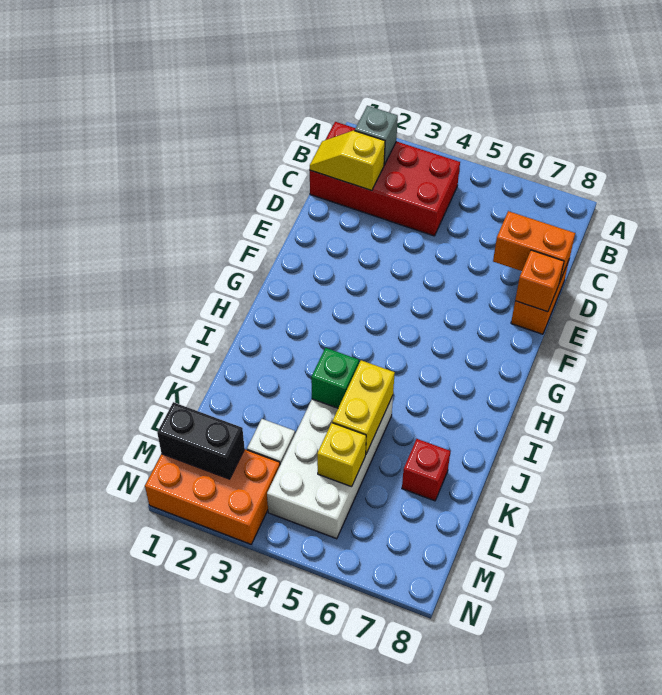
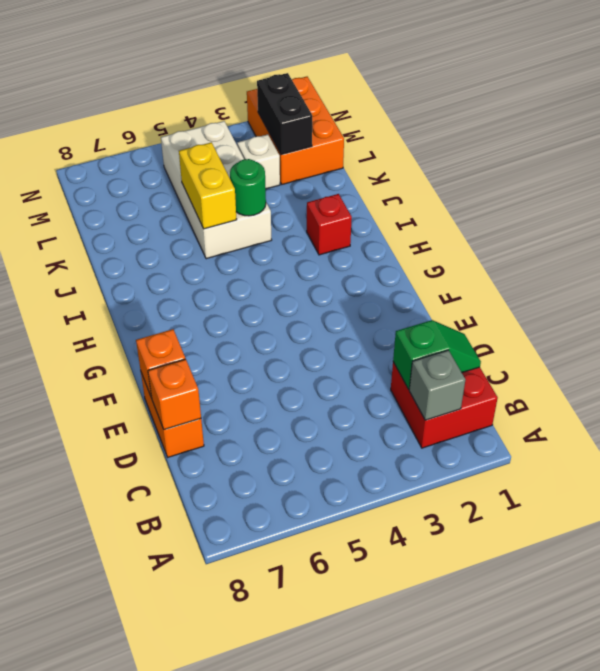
red 2x4 brick [310,122,460,236] -> red 2x2 brick [391,362,498,448]
yellow 1x2 slope [310,131,385,191] -> green 1x2 slope [393,320,481,389]
orange 1x2 brick [493,211,575,281] -> orange 1x1 brick [148,359,201,430]
green 1x1 brick [311,348,359,408] -> green 1x1 round brick [230,159,266,216]
red 1x1 brick [402,439,450,501] -> red 1x1 brick moved to [307,194,352,255]
yellow 1x1 brick [317,423,366,487] -> none
orange 2x3 brick [145,449,280,544] -> orange 2x3 brick turned to [247,77,344,184]
black 1x2 brick [157,402,245,479] -> black 1x2 brick turned to [257,73,312,155]

